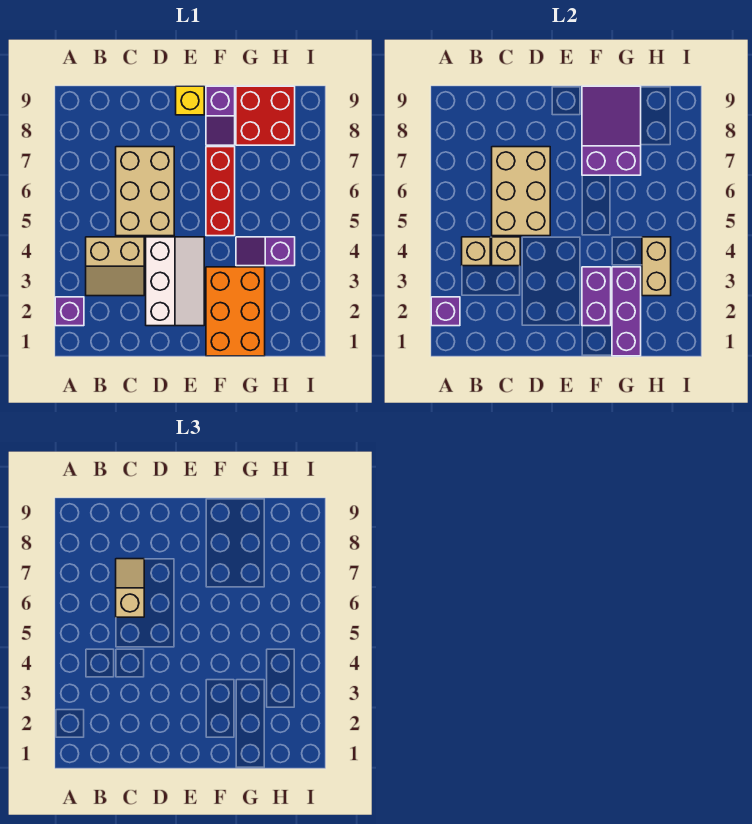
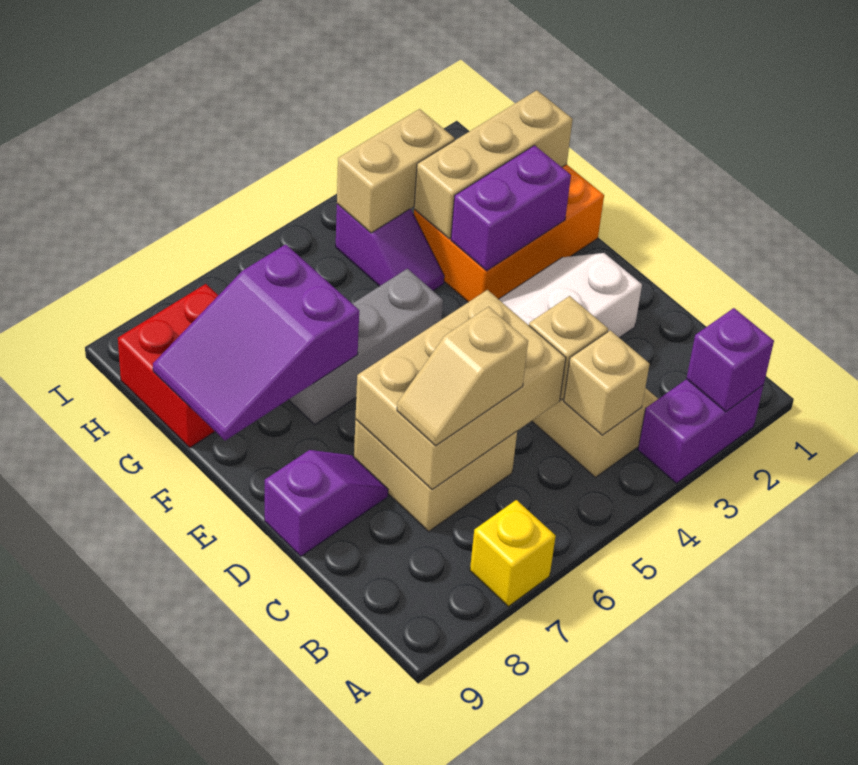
purple 1x1 brick [55,297,84,326] -> purple 1x2 brick [638,379,764,483]
tan 2x3 brick [116,147,174,236] -> tan 2x2 brick [354,420,517,531]
yellow 1x1 brick [176,86,204,115] -> yellow 1x1 brick moved to [470,500,556,606]
red 1x3 brick [206,147,235,236] -> grey 1x3 brick [289,269,443,425]
purple 1x2 slope [206,86,235,145] -> purple 1x2 slope moved to [265,450,388,556]
purple 1x3 brick [612,267,641,356] -> tan 1x3 brick [414,90,573,239]

